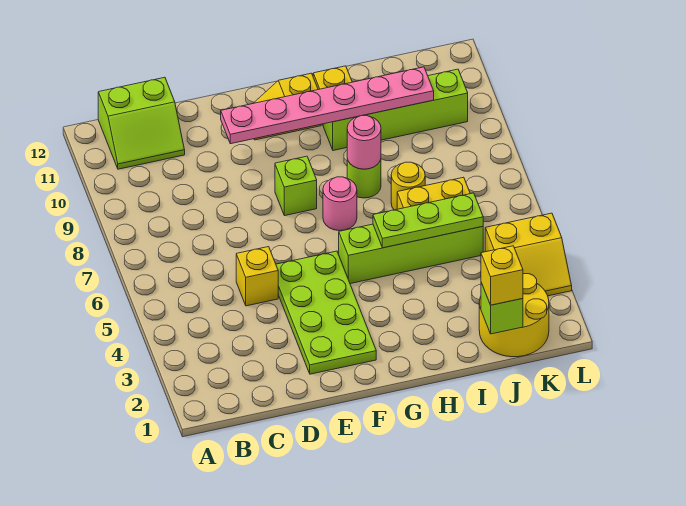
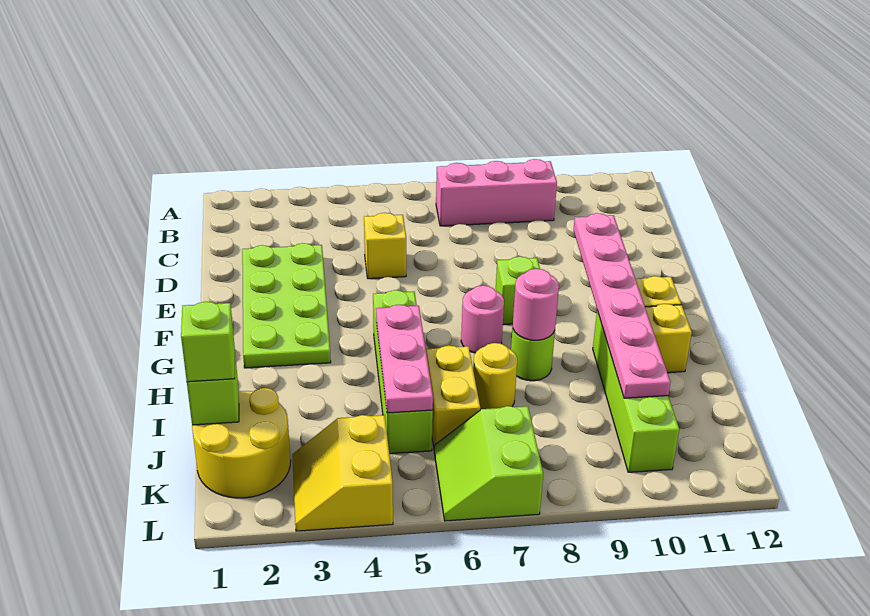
none -> pink 1x3 brick [436,159,557,226]
lime 2x2 slope [98,77,185,169] -> lime 2x2 slope moved to [434,406,543,521]
lime 2x4 plate [276,251,376,374] -> lime 2x4 plate turned to [242,243,331,368]
lime 1x3 plate [373,193,483,248] -> pink 1x3 plate [376,305,433,413]
yellow 1x1 brick [481,246,523,305] -> lime 1x1 brick [181,302,235,382]

